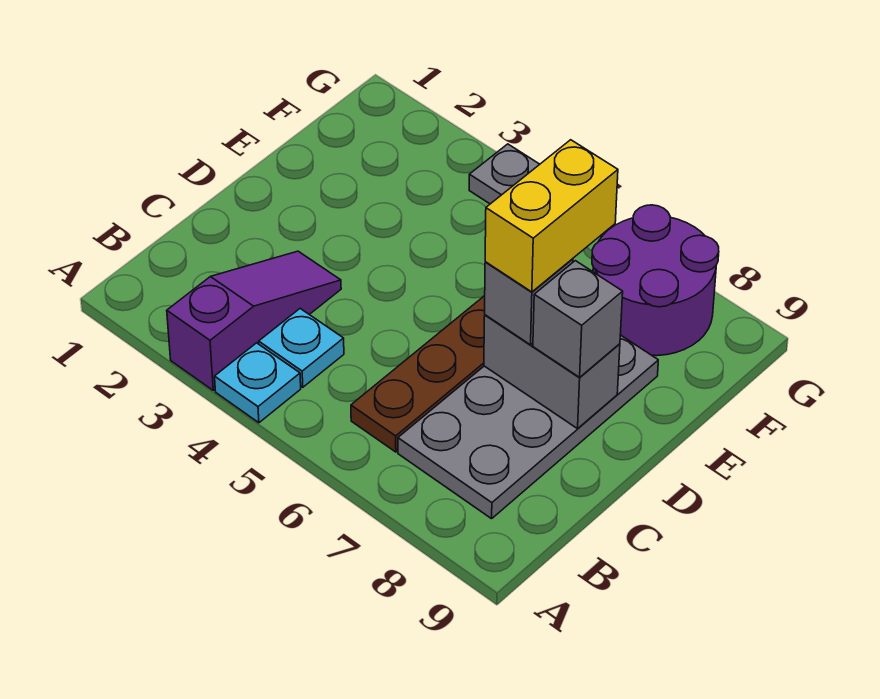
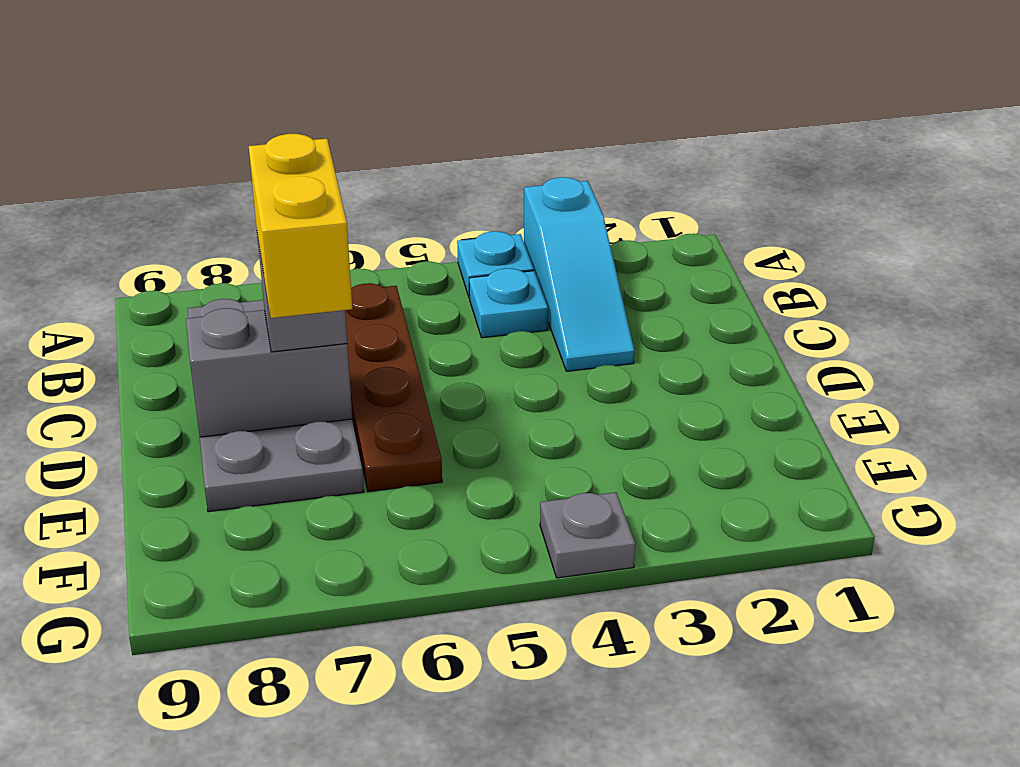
purple 1x3 slope [167,251,341,390] -> cyan 1x3 slope [524,177,634,371]
grey 1x1 brick [533,261,623,377] -> none
purple 2x2 round brick [592,205,719,356] -> none

